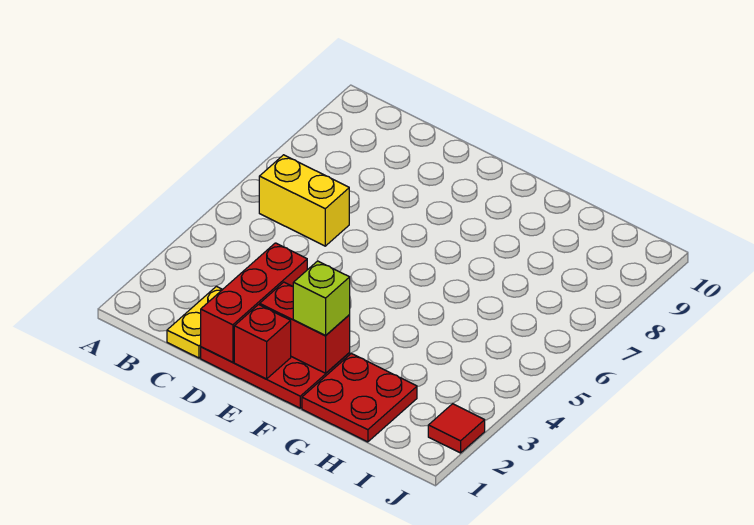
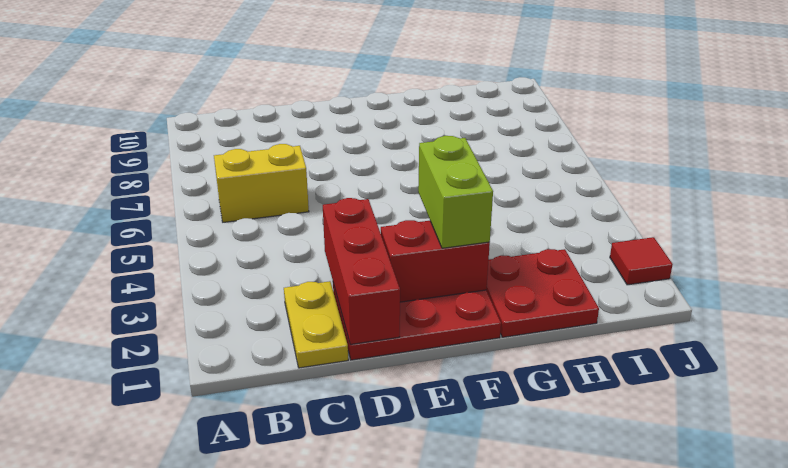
red 1x1 brick [234,305,291,379] -> none
lime 1x1 brick [293,261,350,335] -> lime 1x2 brick [418,136,493,248]

